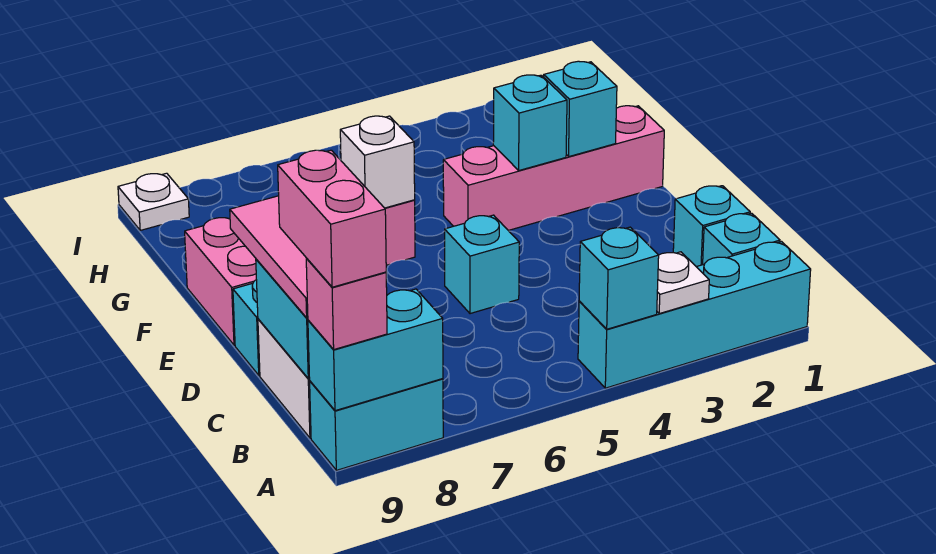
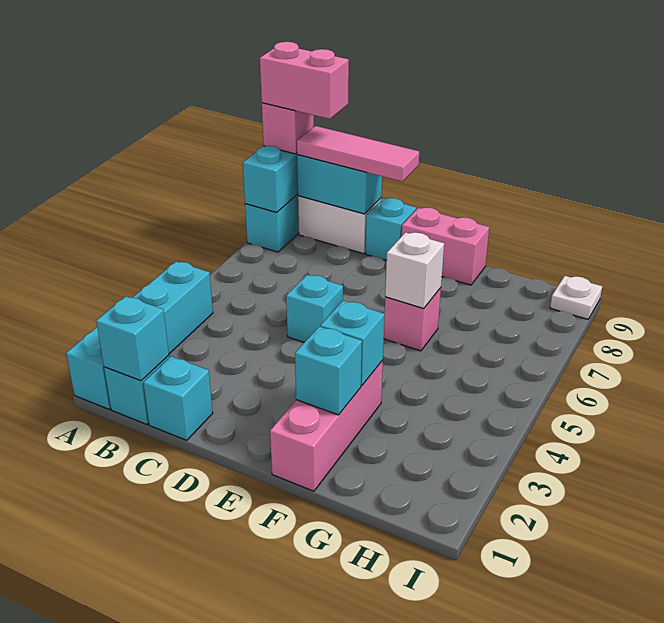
white 1x1 plate [657,252,709,314] -> none
cyan 1x1 brick [579,227,659,329] -> cyan 1x1 brick moved to [96,296,169,381]
pink 1x4 brick [443,106,664,230] -> pink 1x3 brick [270,360,383,491]

